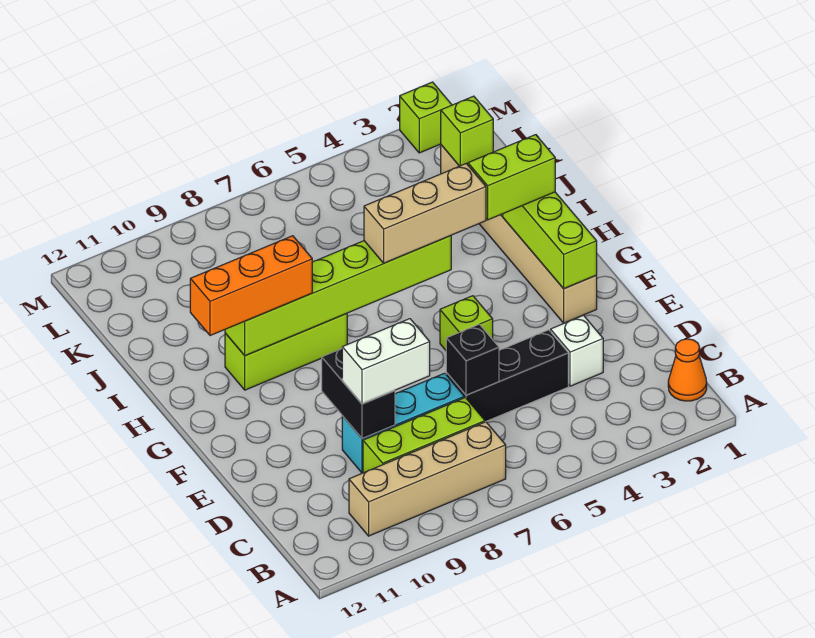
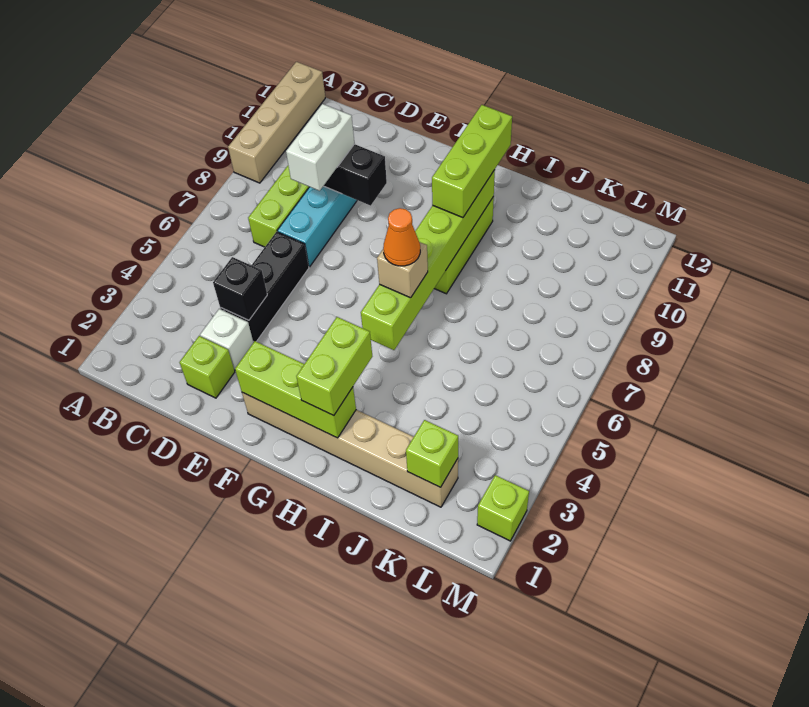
orange 1x1 cone [668,339,707,401] -> orange 1x1 cone moved to [383,208,420,266]
tan 1x4 brick [349,422,506,536] -> tan 1x4 brick moved to [228,62,325,183]
black 1x1 brick [446,324,499,395] -> black 1x1 brick moved to [213,257,267,320]
lime 1x1 brick [440,296,493,350] -> lime 1x1 brick moved to [180,336,235,398]
tan 1x3 brick [364,164,486,263] -> tan 1x1 brick [377,242,428,298]
orange 1x3 brick [190,236,312,336] -> lime 1x3 brick [432,105,512,218]

